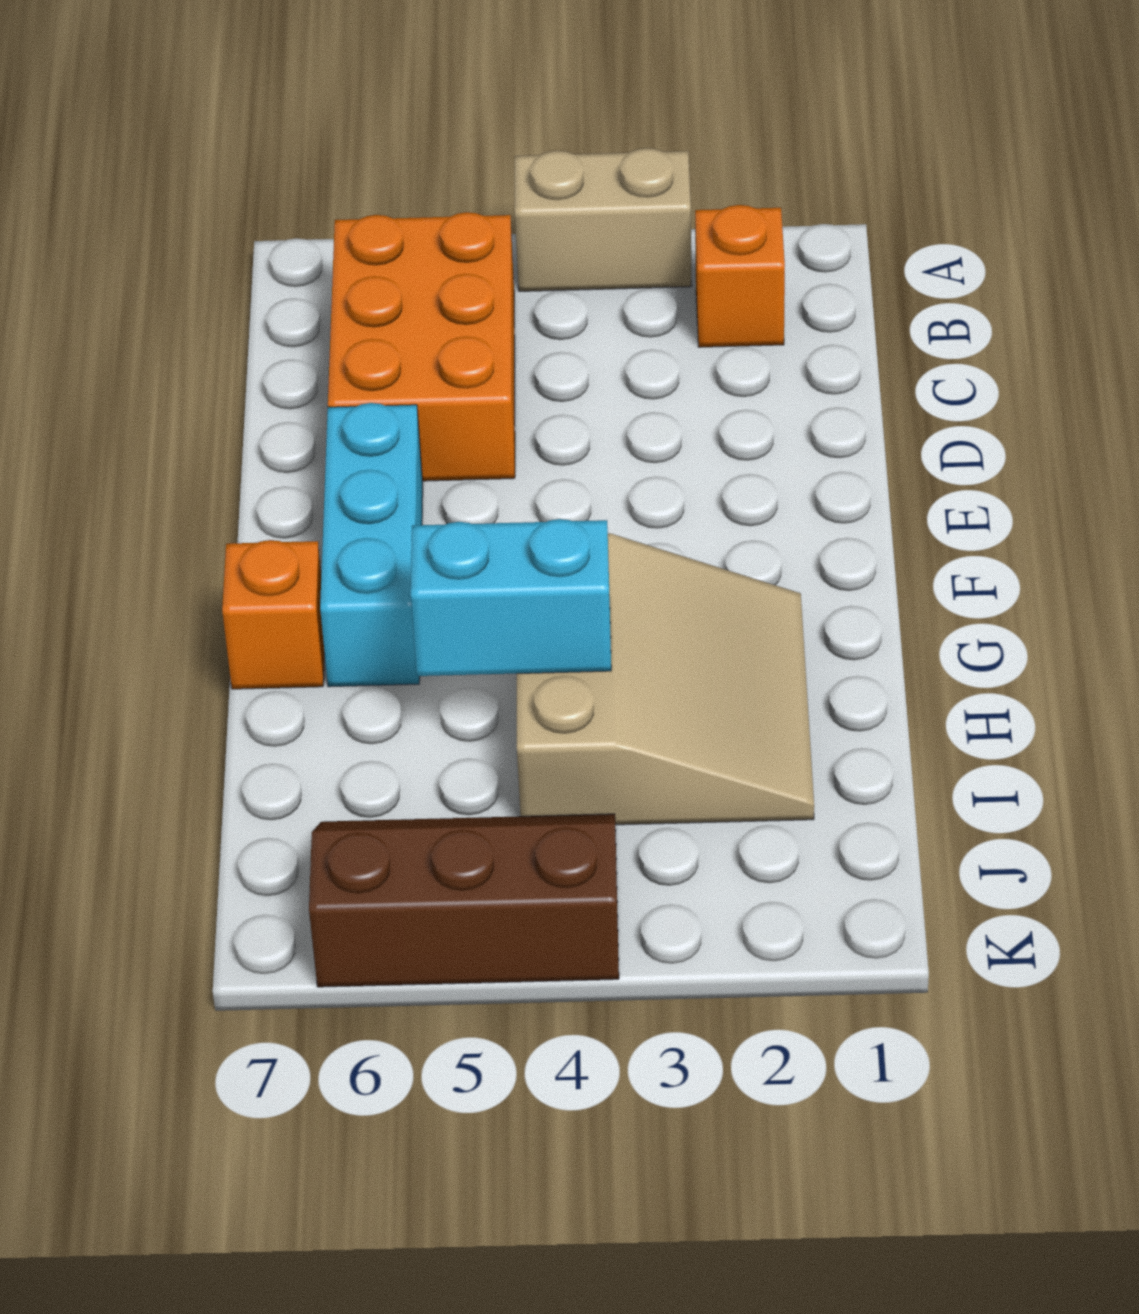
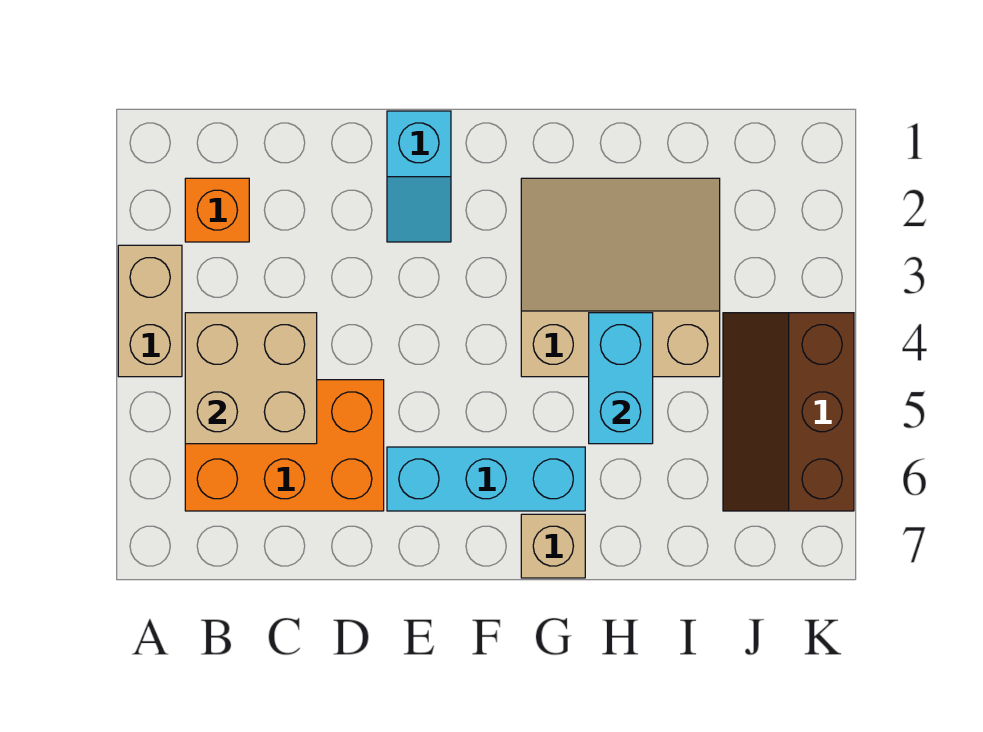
none -> tan 2x2 brick [185,313,317,444]
none -> cyan 1x2 slope [387,111,451,242]
orange 1x1 brick [222,540,324,689] -> tan 1x1 brick [521,514,585,578]

